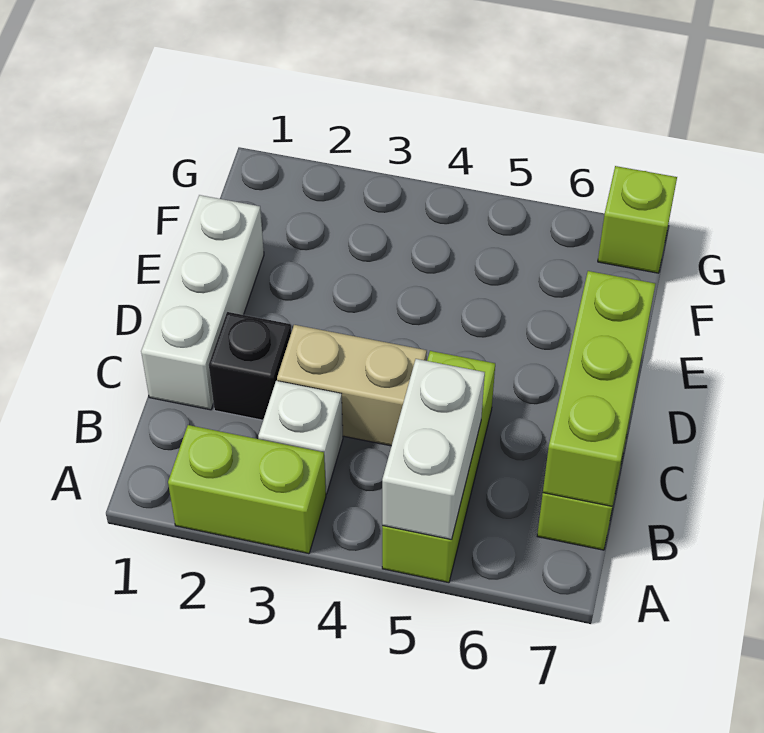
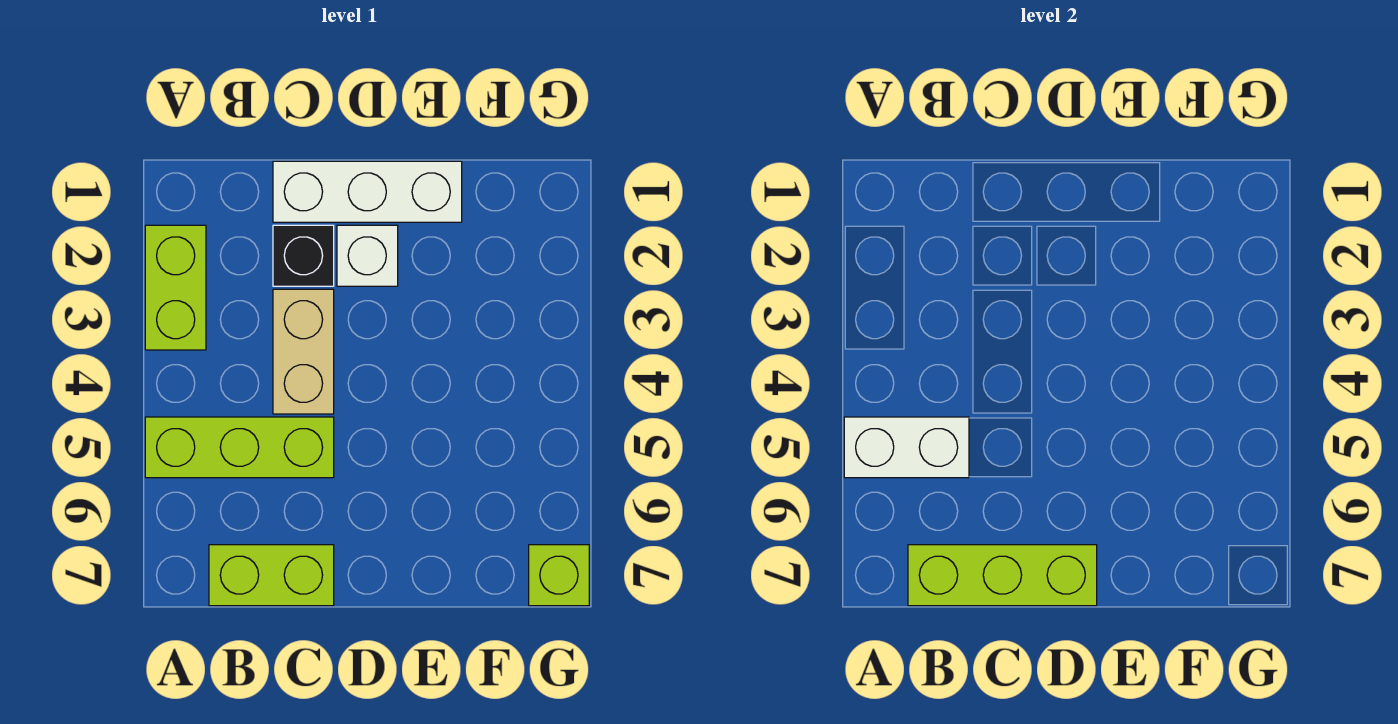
white 1x1 brick [258,381,343,494] -> white 1x1 brick moved to [337,225,398,286]

